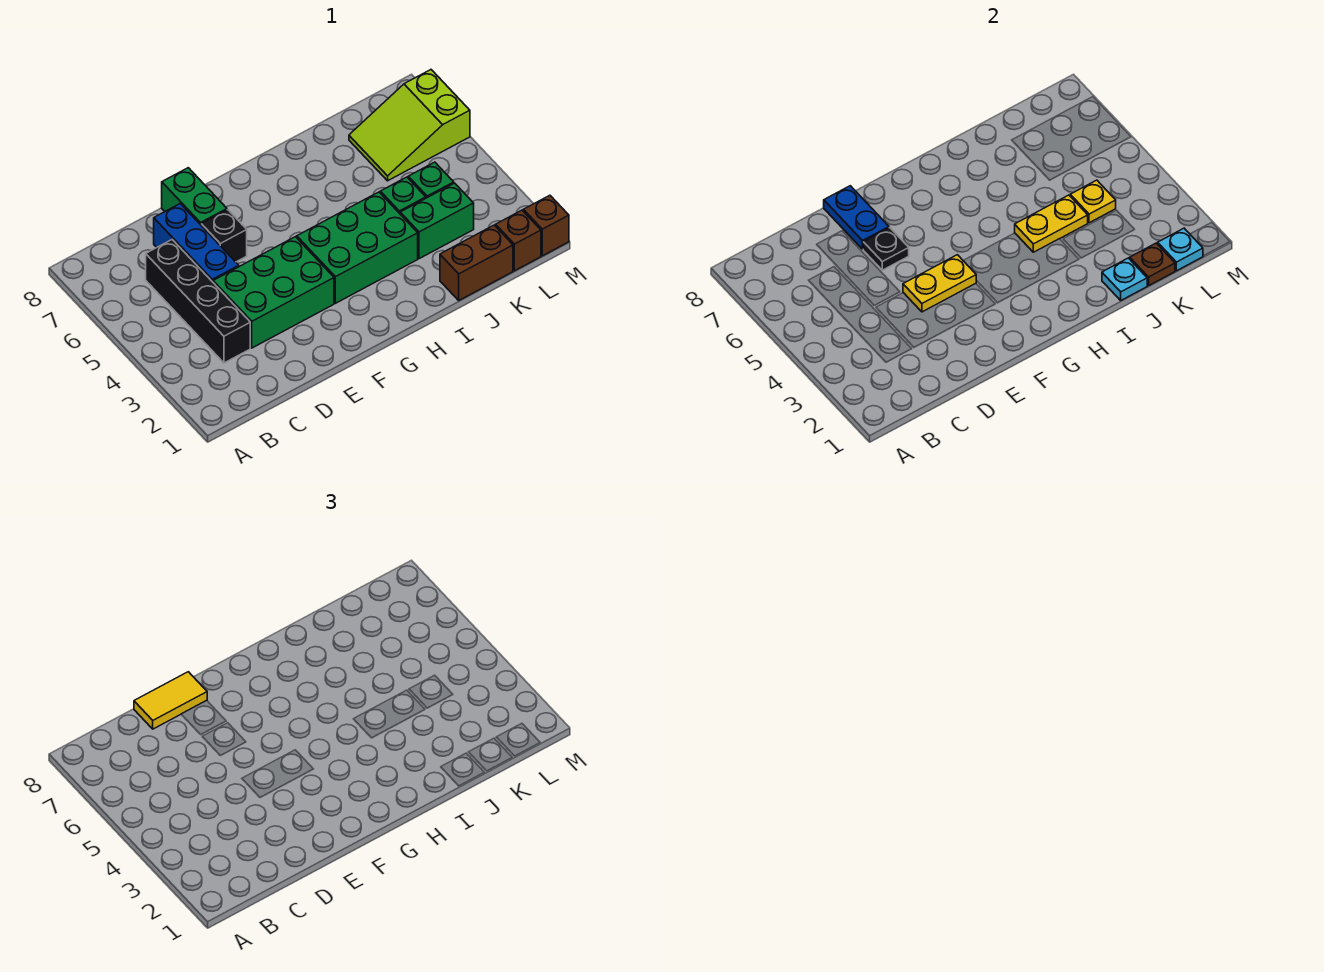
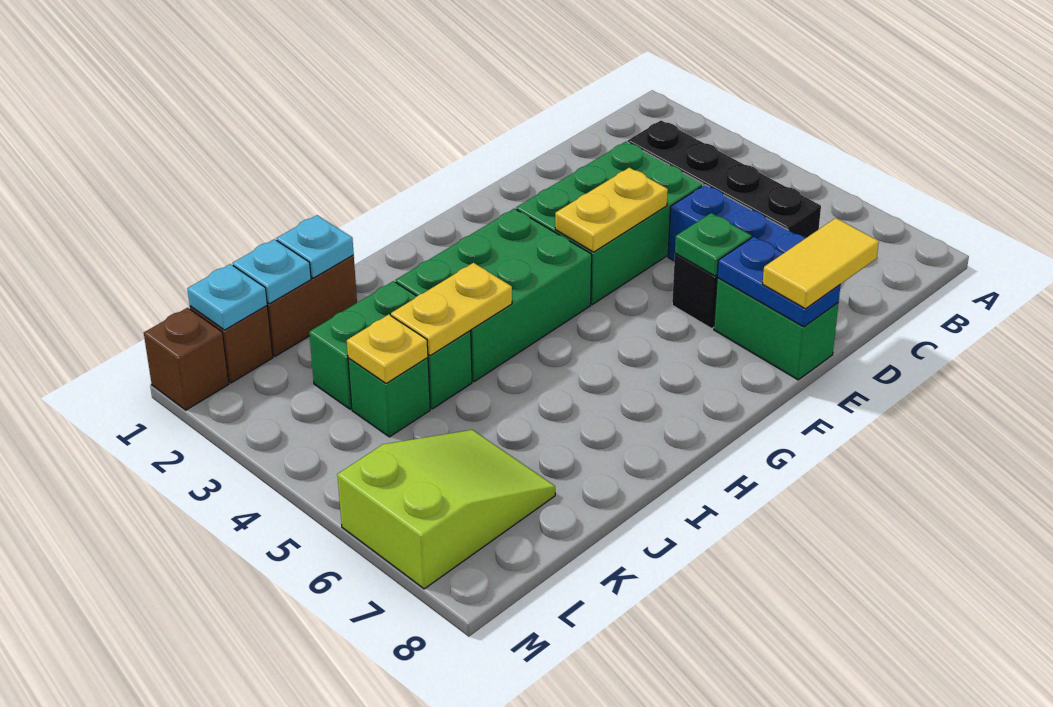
black 1x1 plate [863,228,909,270] -> green 1x1 plate [675,213,752,276]
brown 1x1 plate [1130,243,1175,286] -> cyan 1x1 plate [233,239,311,304]

